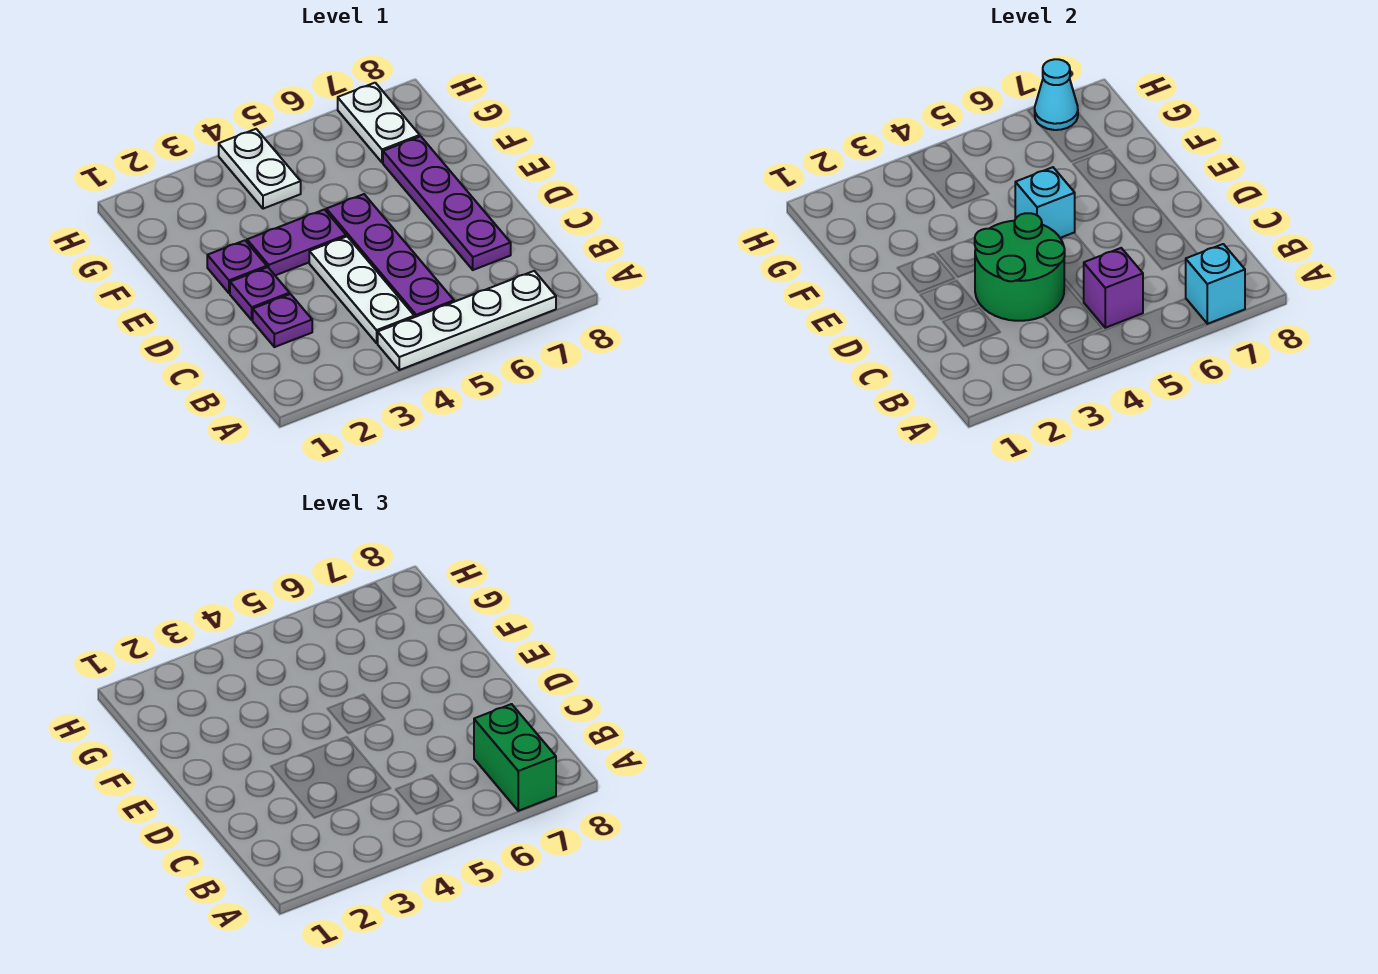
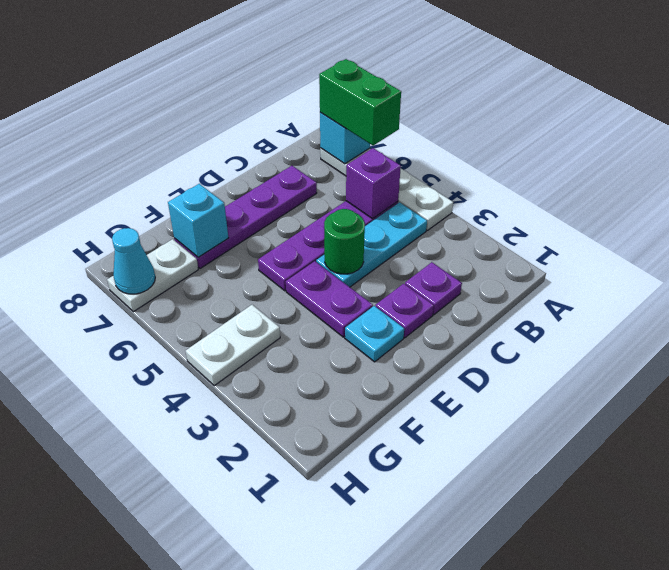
green 1x2 brick [474,704,556,811] -> green 1x2 brick turned to [319,59,401,146]
white 1x3 plate [309,237,414,343] -> cyan 1x3 plate [316,202,427,287]
green 2x2 round brick [975,213,1065,321] -> green 1x1 round brick [324,209,365,274]
purple 1x1 plate [207,240,267,293] -> cyan 1x1 plate [345,306,404,362]
cyan 1x1 brick [1015,167,1075,238] -> cyan 1x1 brick moved to [168,184,228,257]

